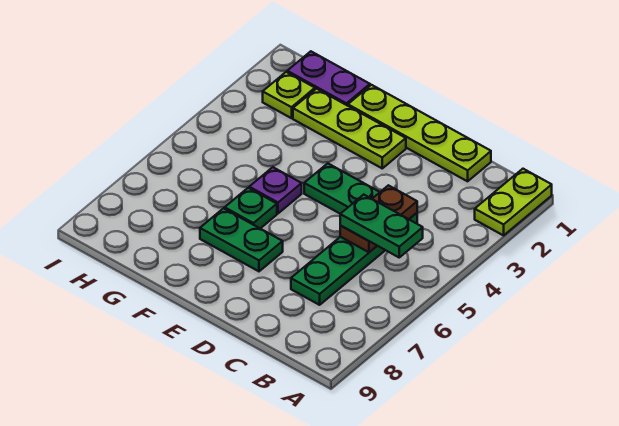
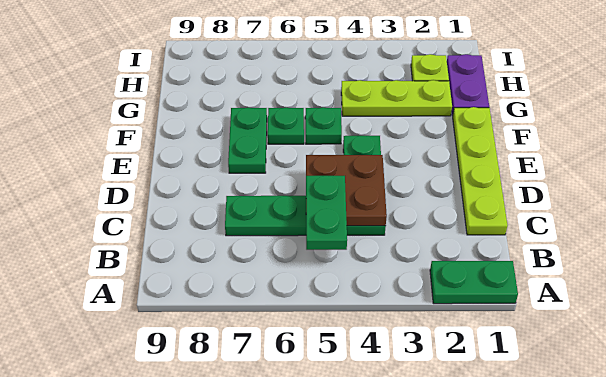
lime 1x2 plate [475,169,552,235] -> green 1x2 plate [430,261,518,304]
brown 1x2 plate [340,185,417,252] -> brown 2x2 plate [306,155,387,226]
lime 1x3 plate [293,89,406,168] -> lime 1x3 plate turned to [341,80,452,116]
purple 1x1 plate [249,167,302,213] -> green 1x1 plate [305,107,342,144]

